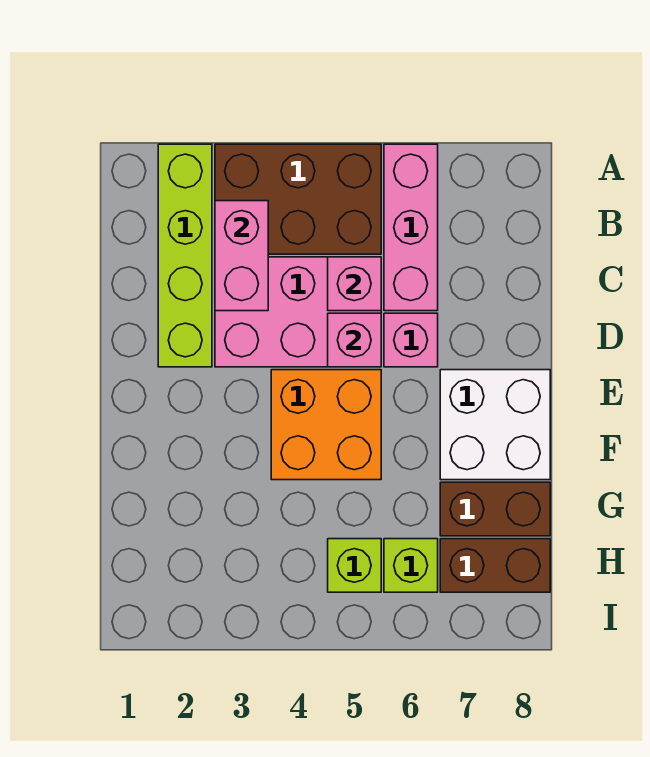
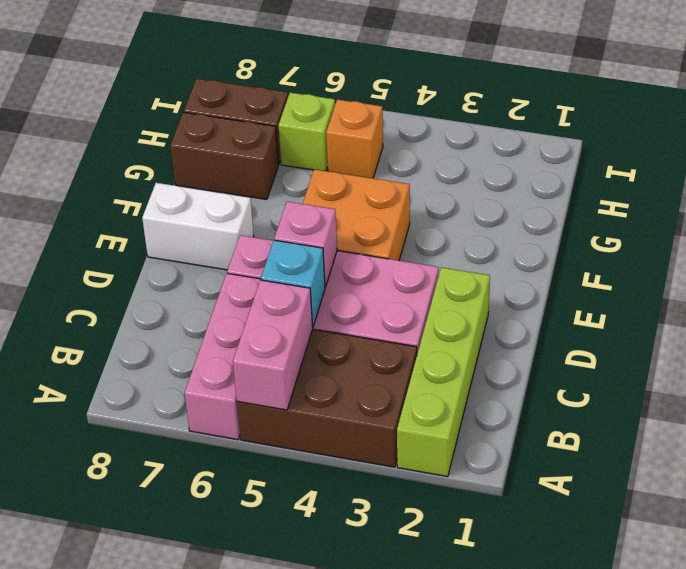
pink 1x2 brick [215,201,268,311] -> pink 1x2 brick moved to [233,280,313,410]
pink 1x1 brick [328,257,381,311] -> cyan 1x1 brick [261,240,325,326]
white 2x2 brick [440,370,550,480] -> white 1x2 brick [142,183,254,270]
lime 1x1 brick [328,539,381,592] -> orange 1x1 brick [326,100,383,178]

